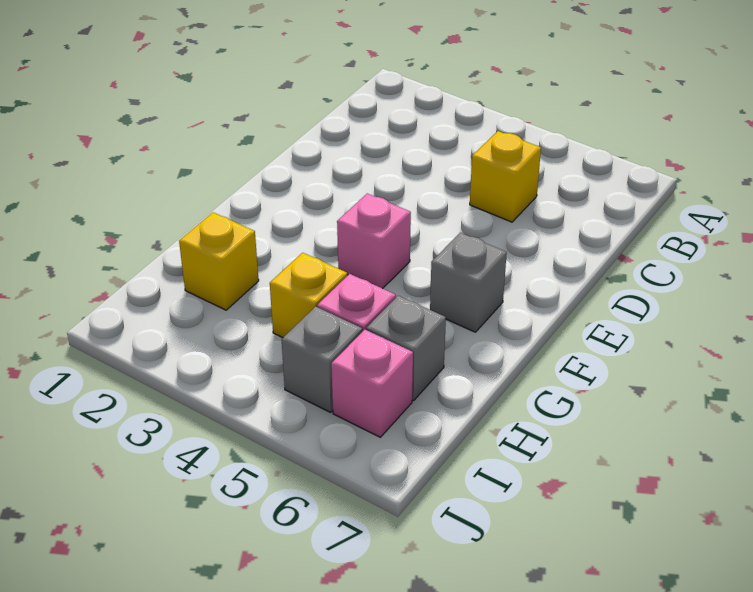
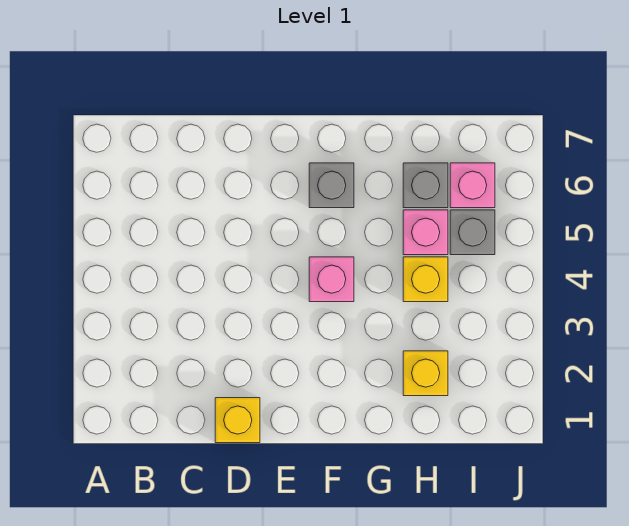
yellow 1x1 brick [470,131,541,222] -> yellow 1x1 brick moved to [215,398,260,443]

